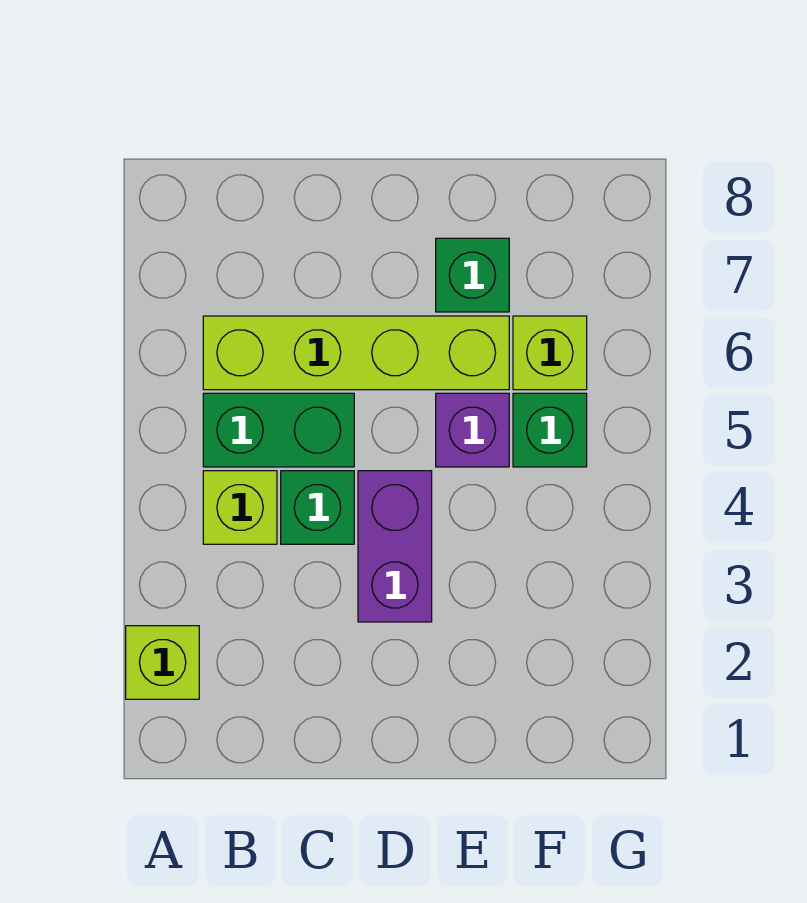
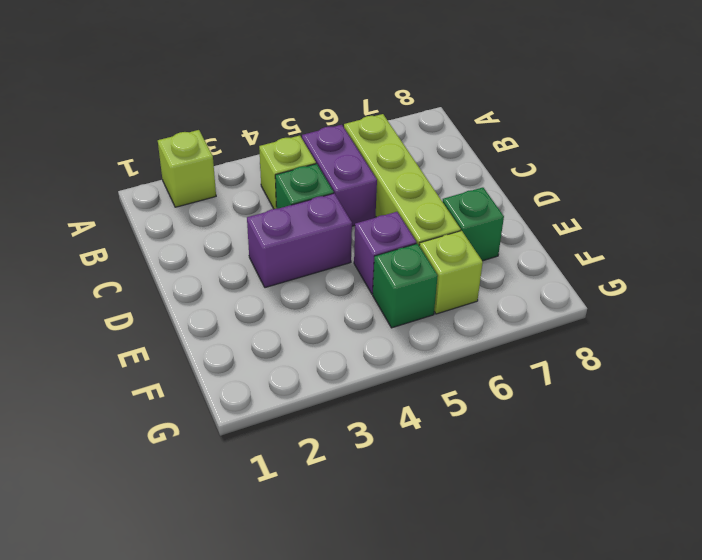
green 1x2 brick [203,393,354,467] -> purple 1x2 brick [302,125,377,226]

